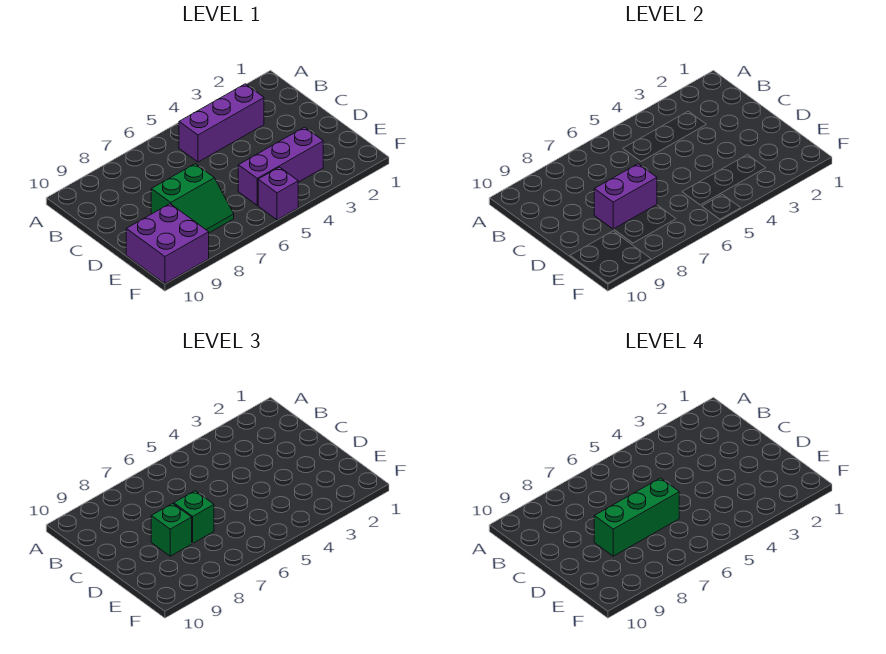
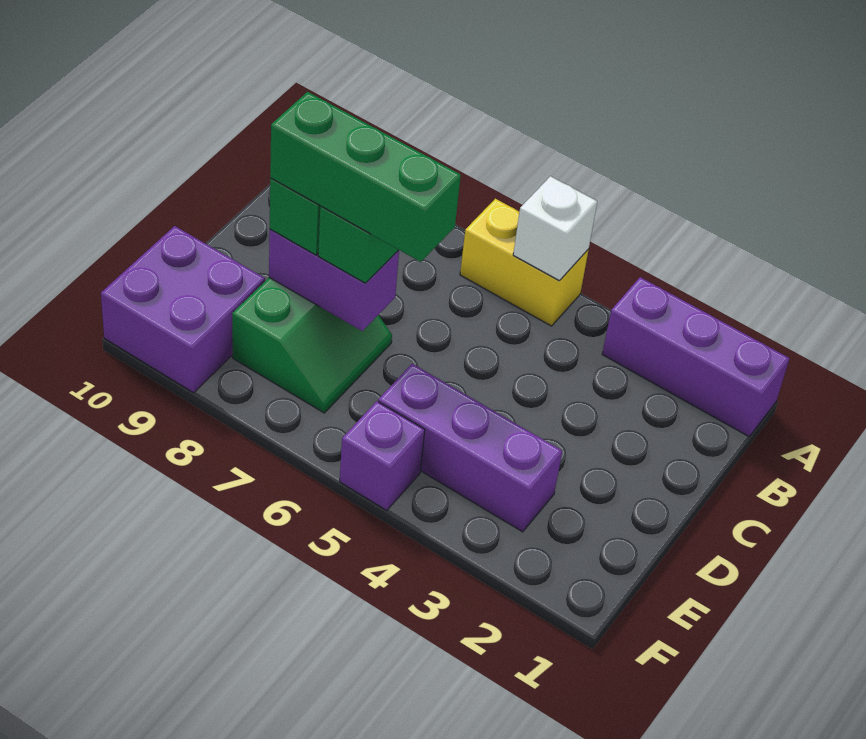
none -> yellow 1x2 brick [460,199,589,326]
none -> white 1x1 brick [513,176,597,281]
purple 1x3 brick [179,84,264,162] -> purple 1x3 brick moved to [602,277,790,436]
green 2x2 slope [151,164,234,233] -> green 2x2 slope turned to [232,278,392,413]

